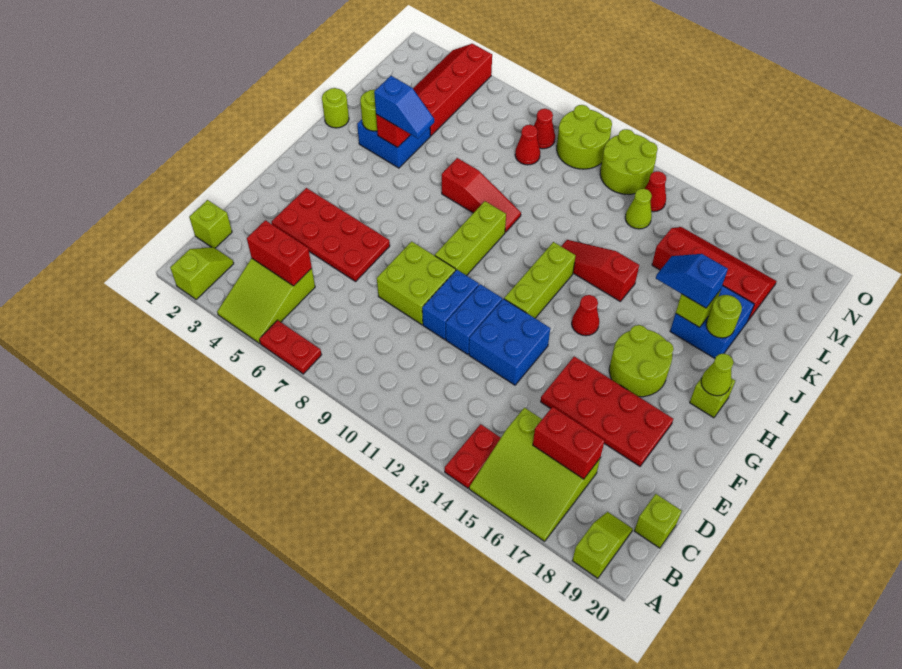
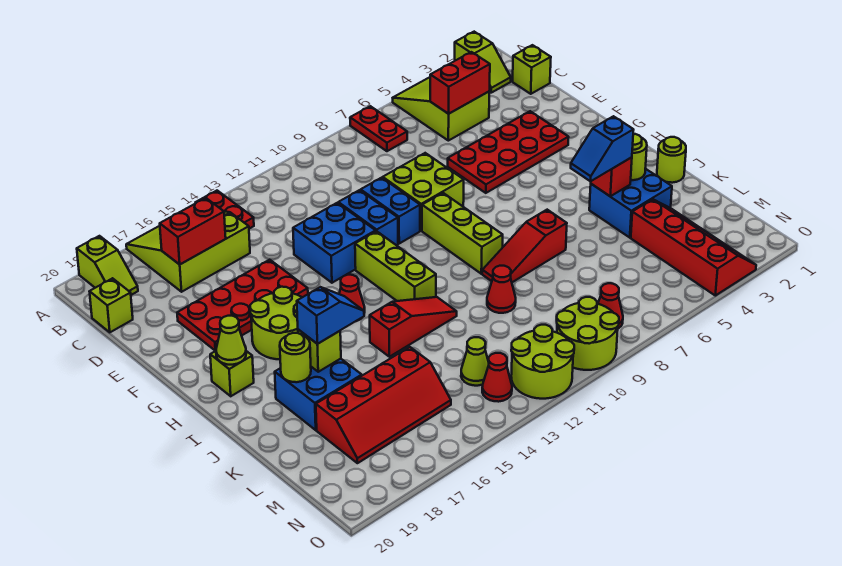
red 1x2 plate [259,320,321,374] -> red 1x2 plate turned to [350,106,407,151]
red 1x1 cone [515,125,540,165] -> red 1x1 cone moved to [487,266,516,313]

